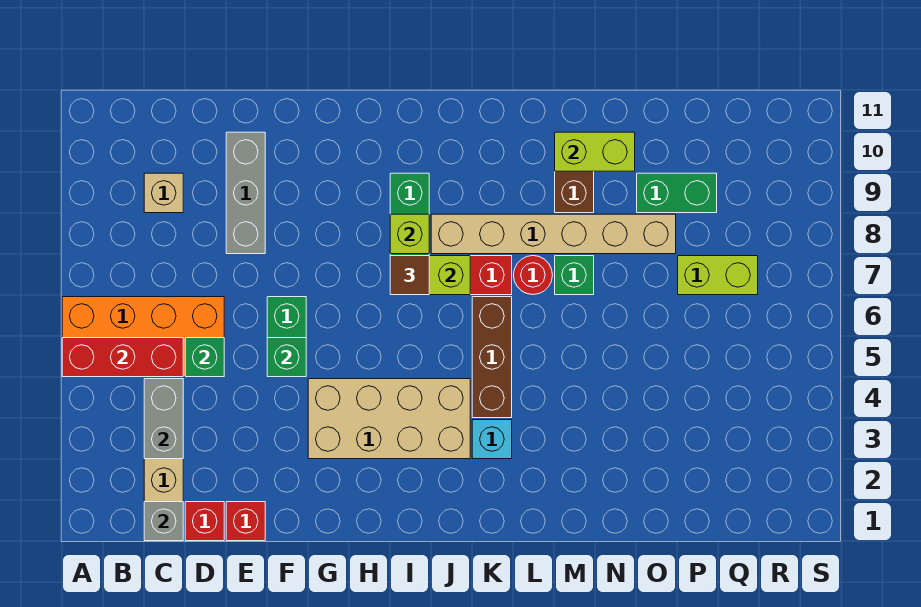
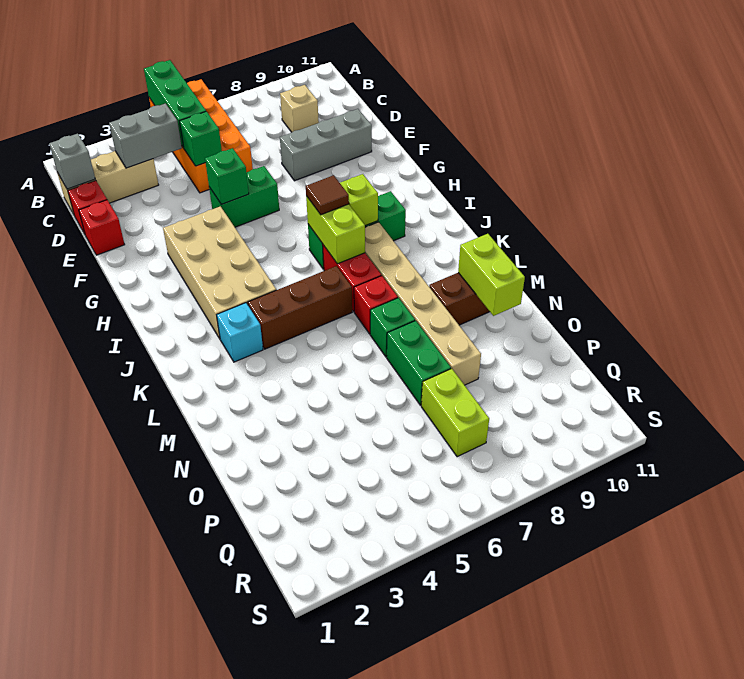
red 1x3 brick [62,338,183,377] -> green 1x3 brick [144,60,206,147]
red 1x1 round brick [514,256,552,294] -> red 1x1 brick [354,276,398,334]
green 1x2 brick [637,173,717,213] -> green 1x2 brick moved to [387,321,451,405]

